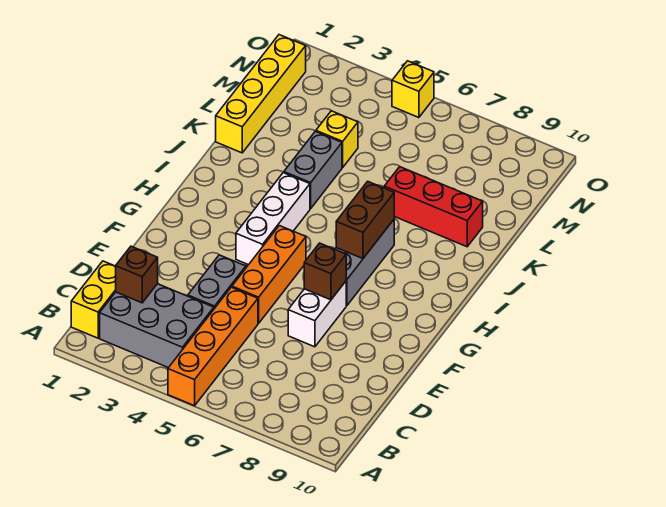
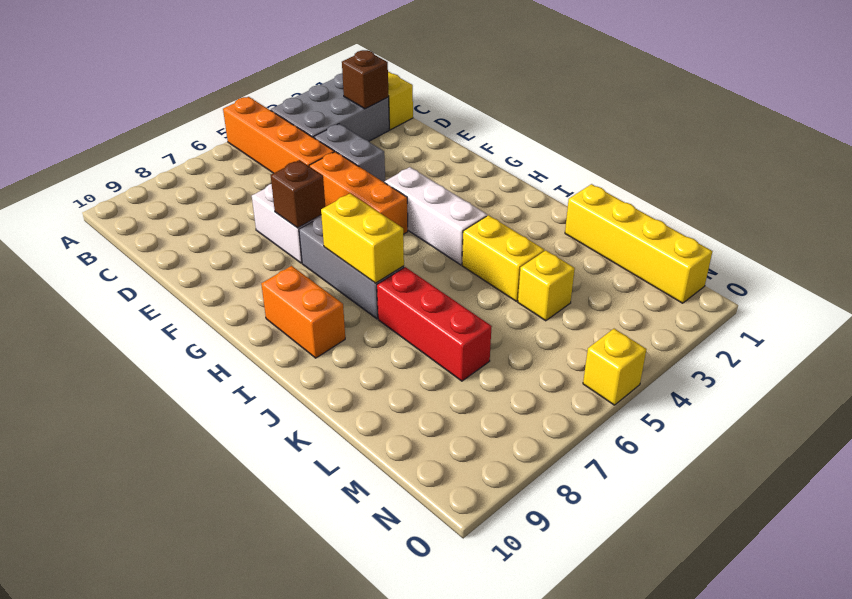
brown 1x2 brick [336,181,394,259] -> yellow 1x2 brick [321,194,404,283]
none -> orange 1x2 brick [261,266,345,358]
grey 1x2 brick [284,131,342,209] -> yellow 1x2 brick [462,215,544,301]
red 1x3 brick [384,167,483,247] -> red 1x3 brick turned to [377,267,492,381]

